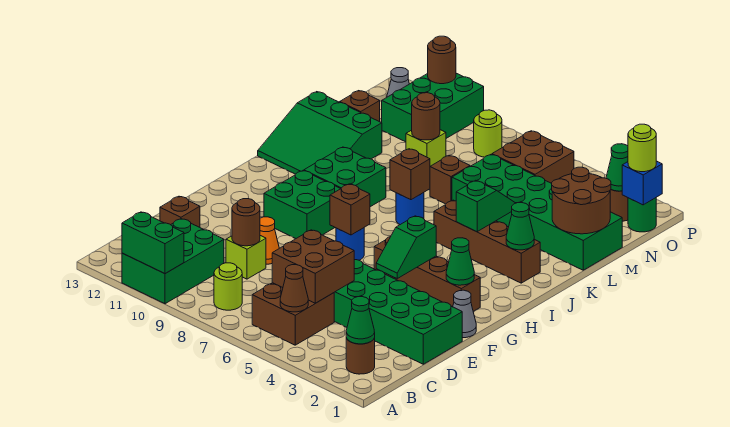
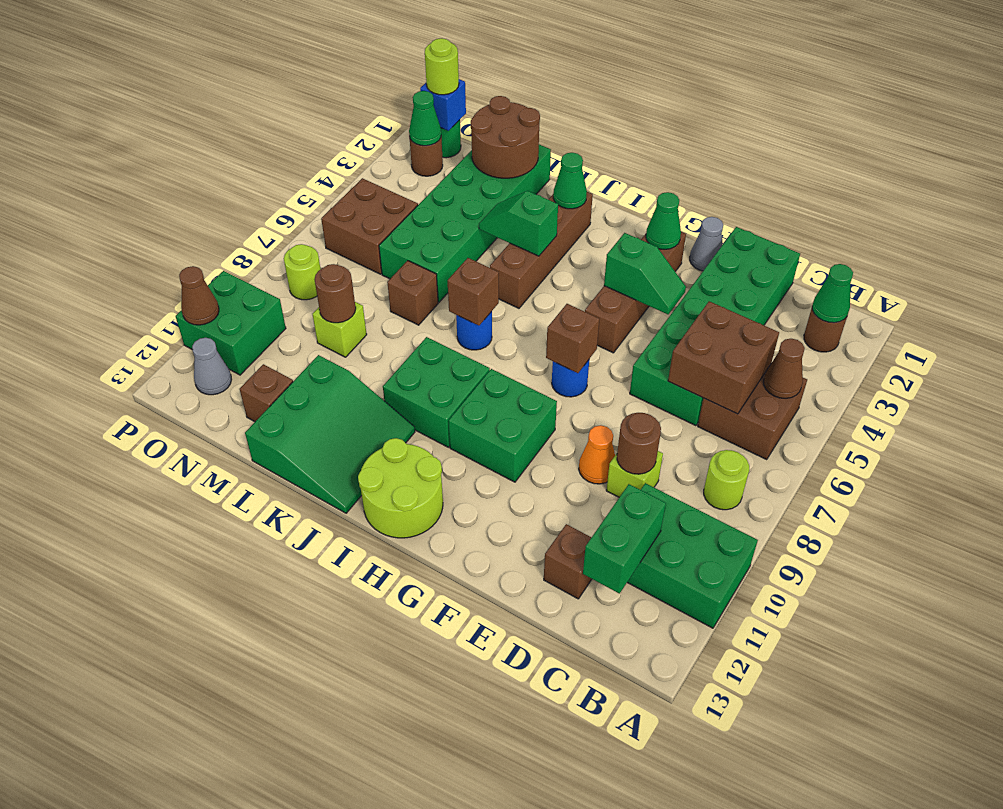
green 1x2 brick [122,212,184,274] -> green 1x2 brick moved to [583,484,666,594]
none -> lime 2x2 round brick [358,438,443,538]
green 2x3 brick [382,73,484,142] -> green 2x2 brick [176,271,286,375]
brown 1x1 round brick [428,36,456,84] -> brown 1x1 cone [179,266,219,325]

